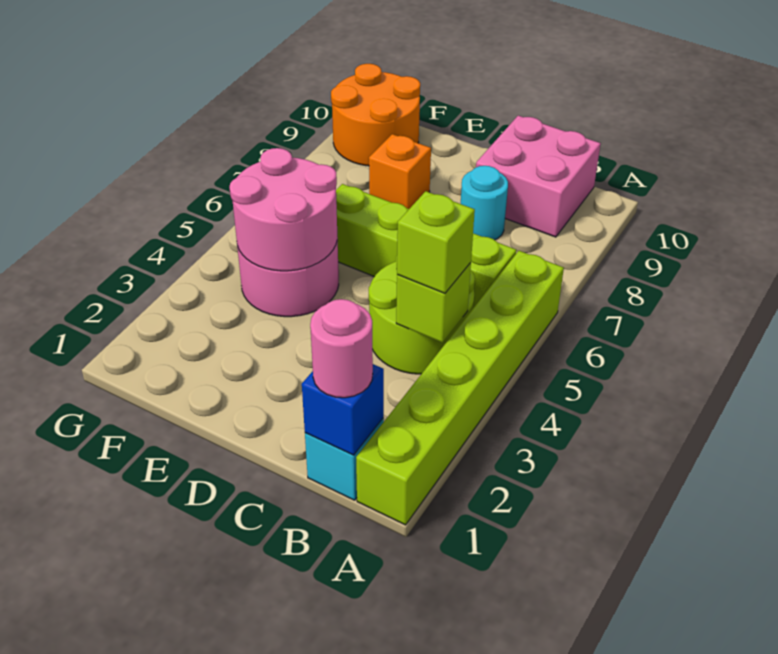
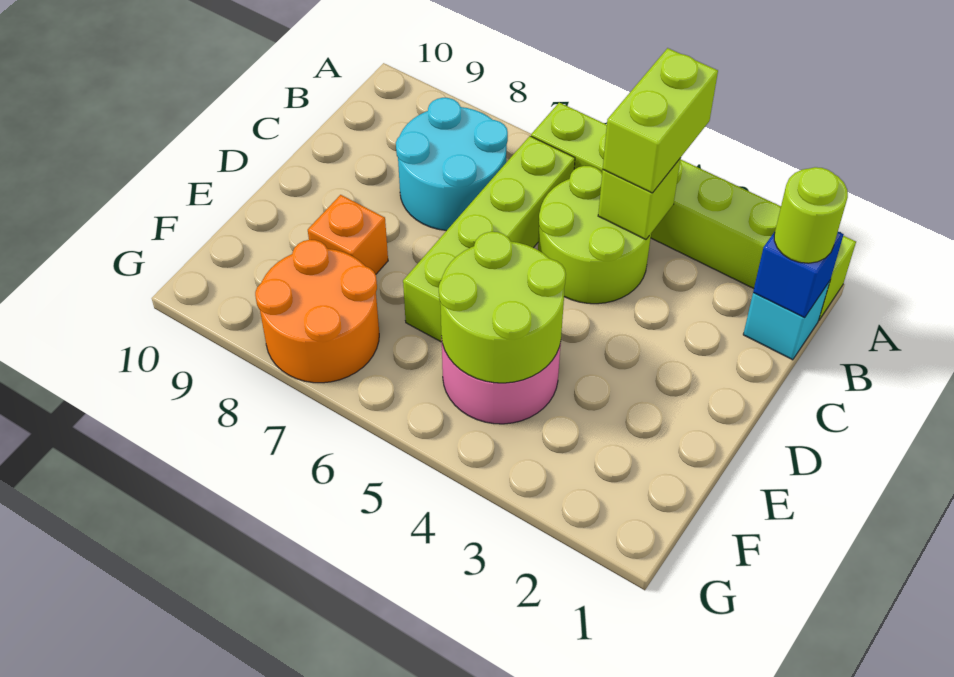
pink 1x1 round brick [310,299,373,398] -> lime 1x1 round brick [774,167,848,263]
lime 1x1 brick [397,191,475,293] -> lime 1x2 brick [603,48,718,193]
pink 2x2 brick [476,116,601,237] -> none
cyan 1x1 round brick [461,166,508,240] -> cyan 2x2 round brick [396,98,508,231]
pink 2x2 round brick [229,148,337,271] -> lime 2x2 round brick [439,232,566,383]
orange 2x2 round brick [331,64,420,166] -> orange 2x2 round brick moved to [255,240,379,383]

